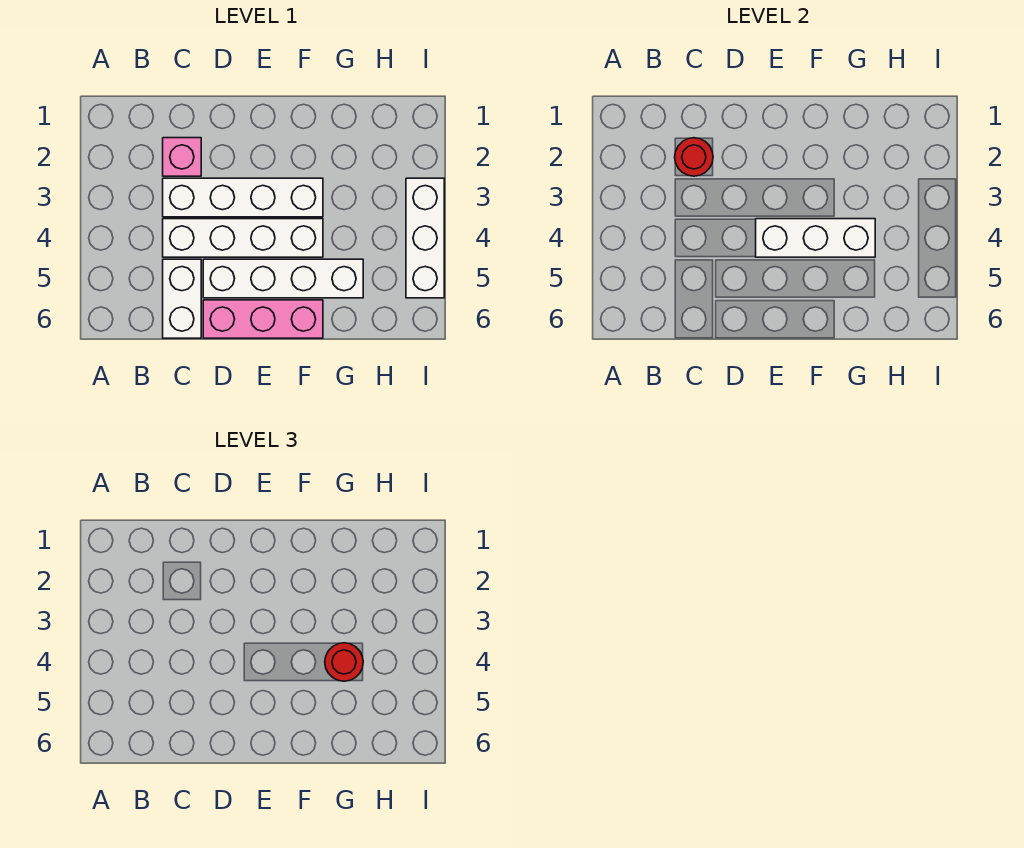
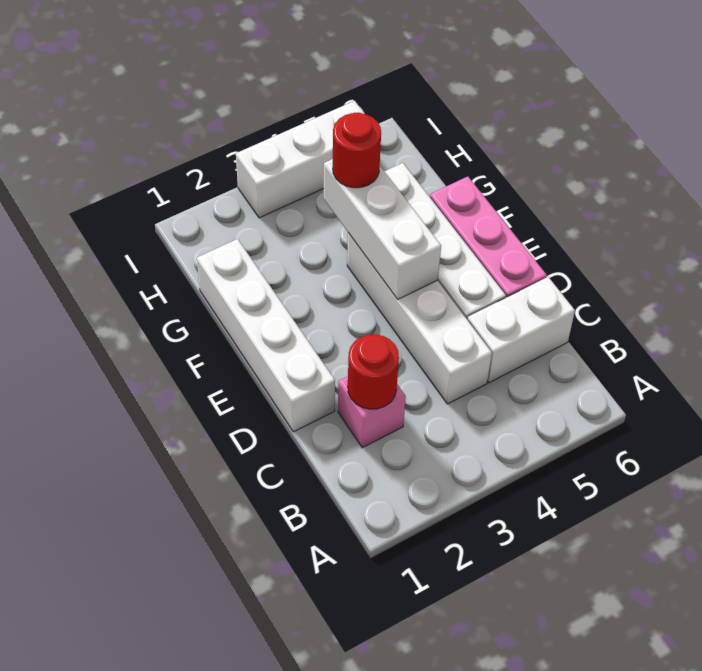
white 1x4 brick [163,178,323,217] -> white 1x4 brick moved to [197,239,335,432]

